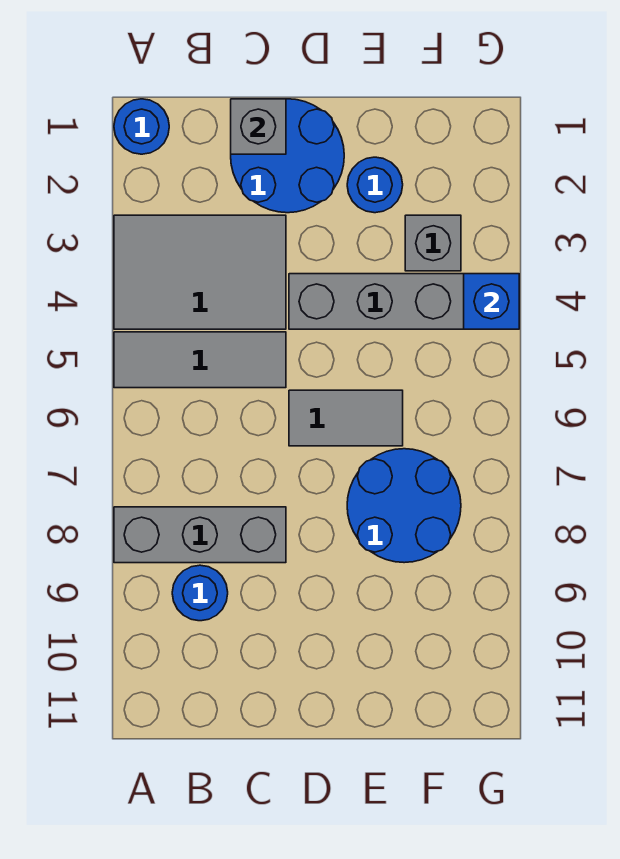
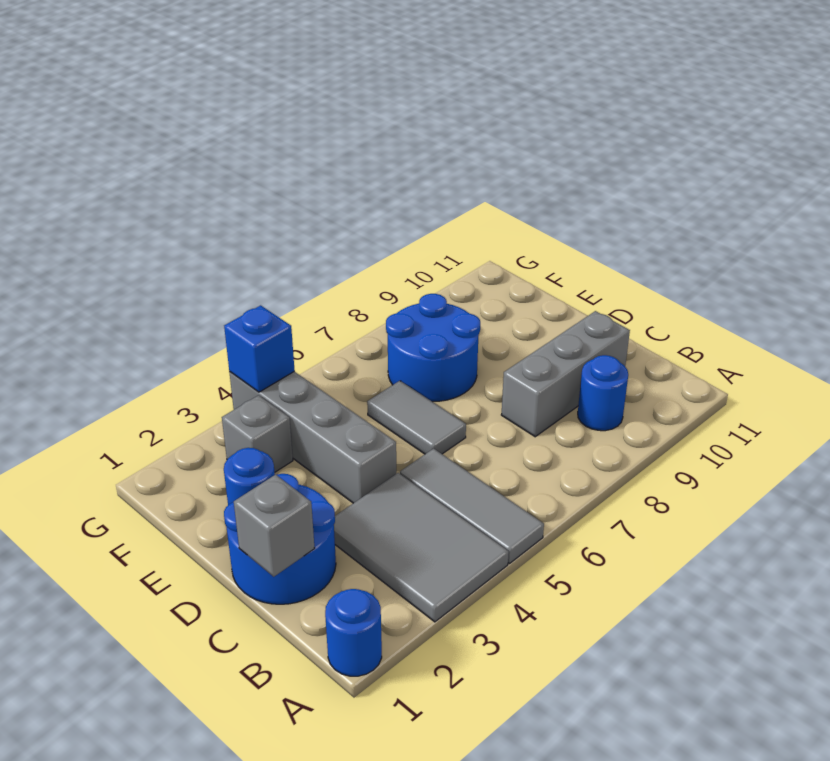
grey 1x3 brick [114,507,286,563] -> grey 1x3 brick turned to [501,311,630,437]

